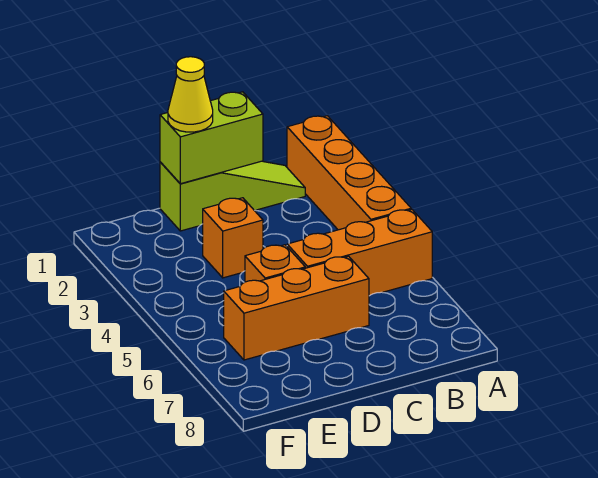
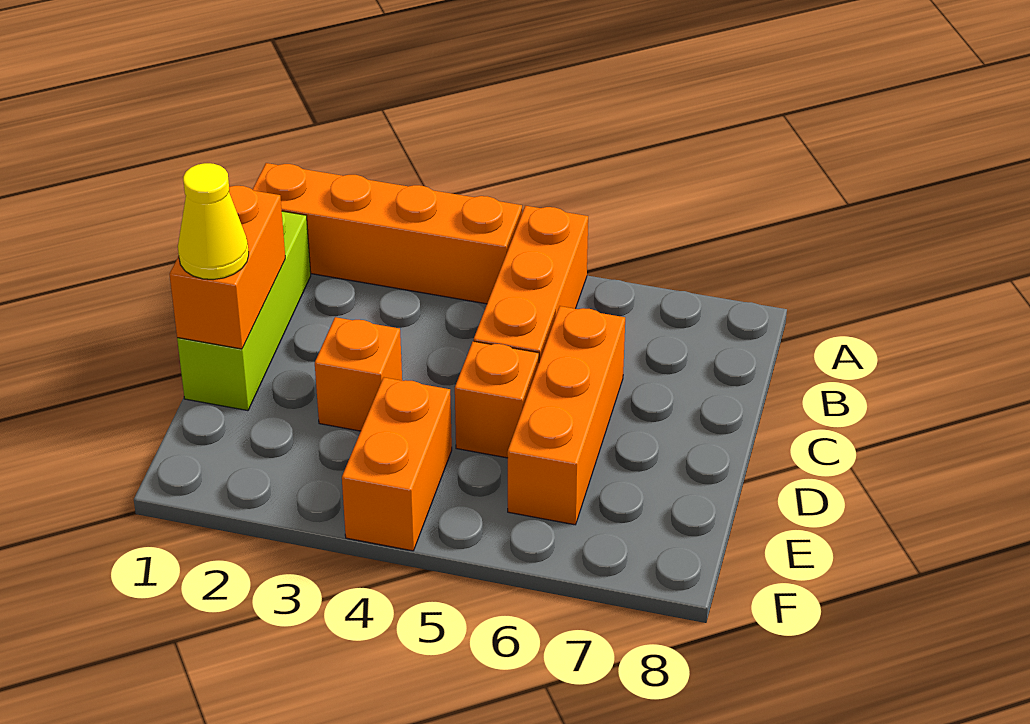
lime 1x3 slope [160,161,305,231] -> lime 1x3 brick [177,211,311,411]
lime 1x2 brick [160,92,263,184] -> orange 1x2 brick [169,186,285,349]
none -> orange 1x2 brick [342,377,452,551]

